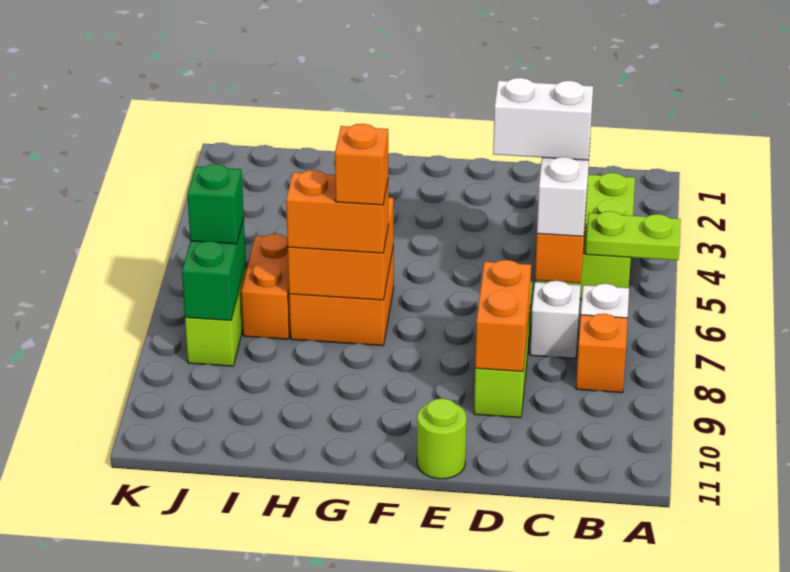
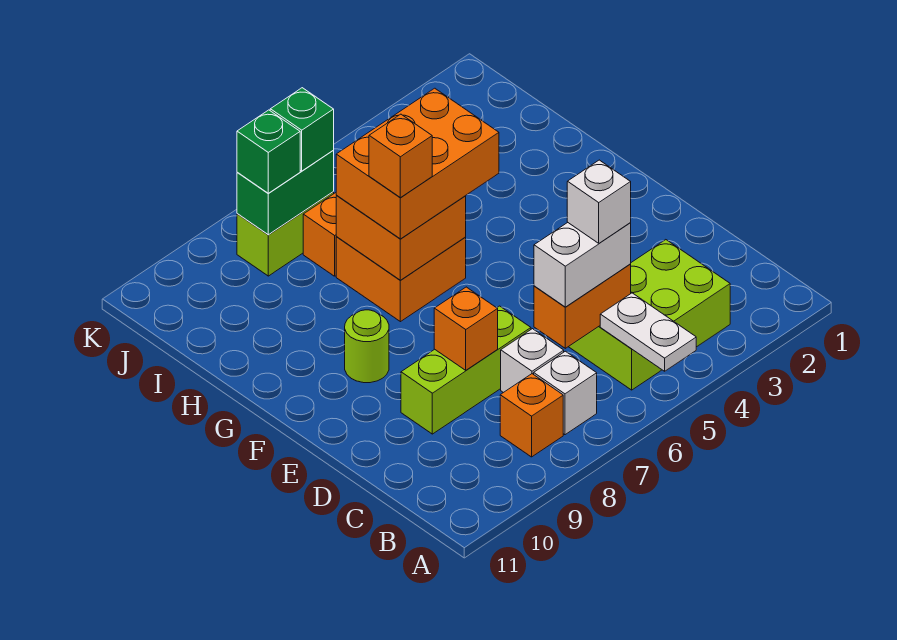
lime 1x2 plate [585,211,681,260] -> white 1x2 plate [600,293,696,371]
white 1x2 brick [493,78,593,160] -> white 1x1 brick [567,160,631,243]
orange 1x2 brick [475,260,531,371] -> orange 1x1 brick [434,287,498,370]
lime 1x1 round brick [417,398,466,479] -> lime 1x1 round brick moved to [345,310,389,383]
orange 1x2 brick [286,170,388,253] -> orange 2x3 brick [336,88,499,239]
none -> green 1x1 brick [237,110,300,193]

